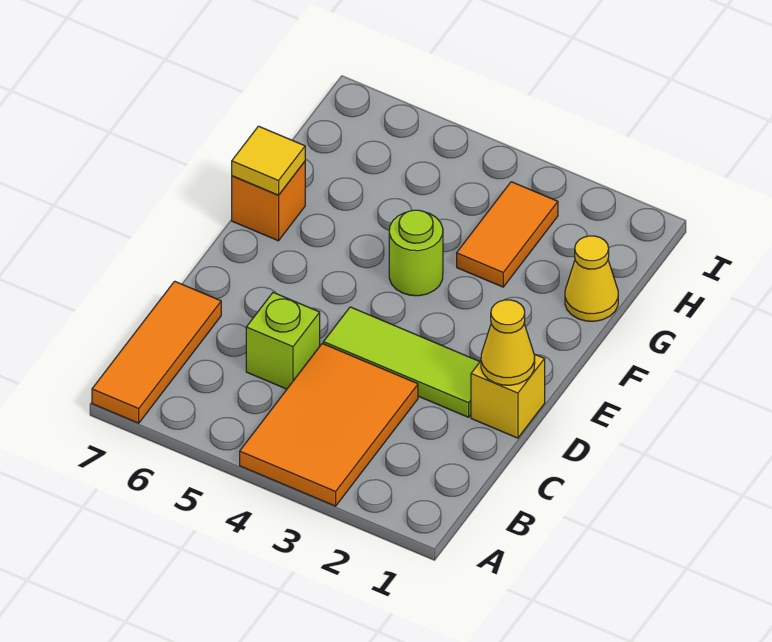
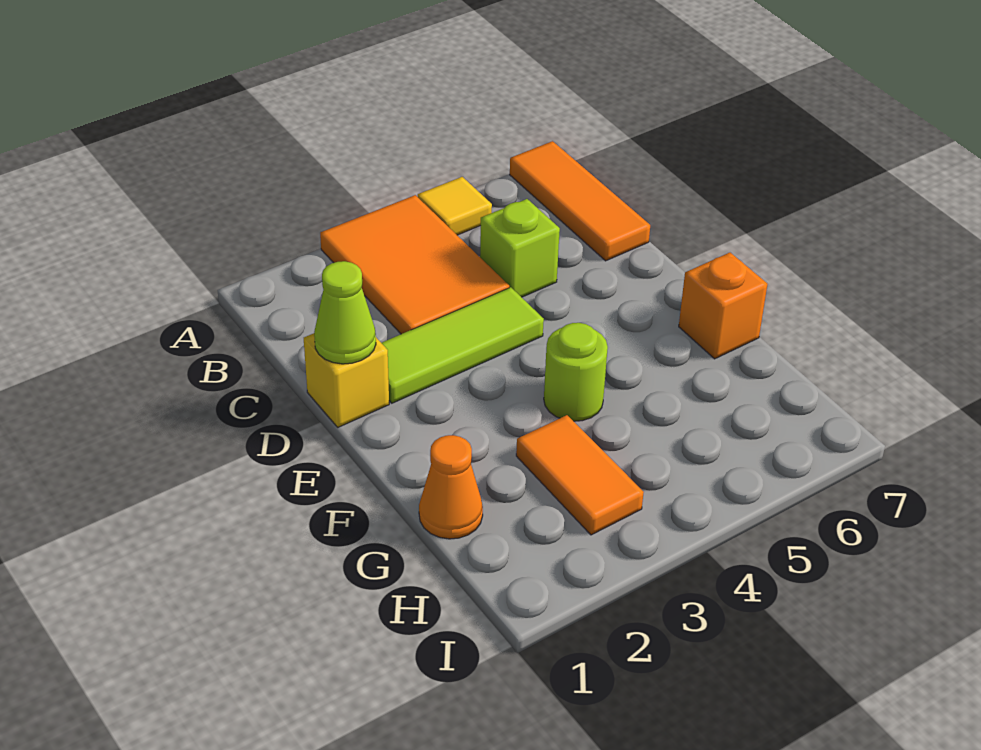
yellow 1x1 cone [481,300,535,385] -> lime 1x1 cone [314,261,376,364]
yellow 1x1 tile [232,126,305,195] -> yellow 1x1 tile moved to [418,177,492,235]
yellow 1x1 cone [565,236,618,321] -> orange 1x1 cone [419,435,483,539]

